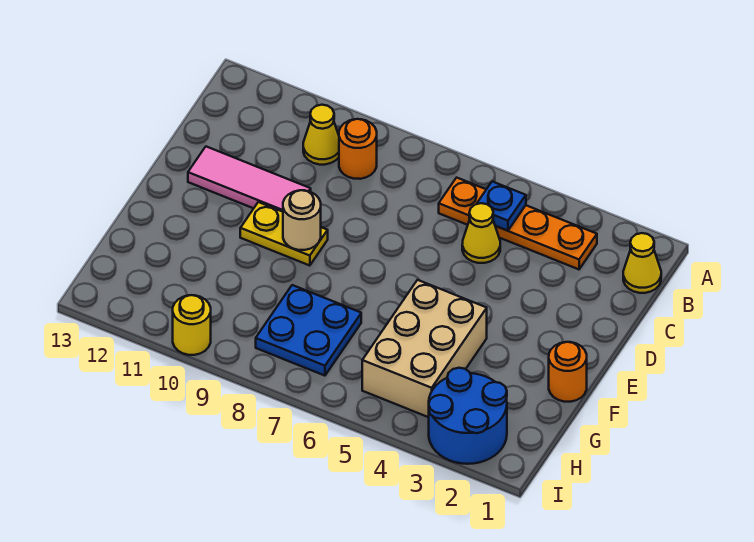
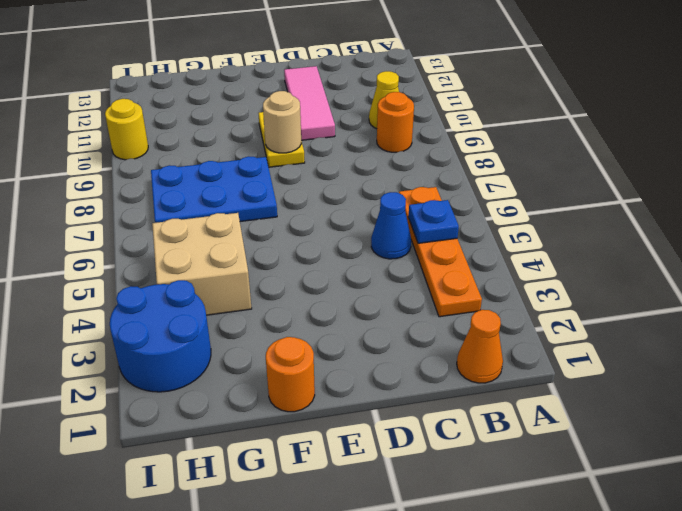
yellow 1x1 cone [623,233,661,293] -> orange 1x1 cone [457,310,503,383]
yellow 1x1 cone [462,203,500,263] -> blue 1x1 cone [371,192,411,259]
tan 2x3 brick [362,280,487,417] -> tan 2x2 brick [152,213,252,315]
blue 2x2 plate [256,285,361,376] -> blue 2x3 plate [151,156,277,223]

